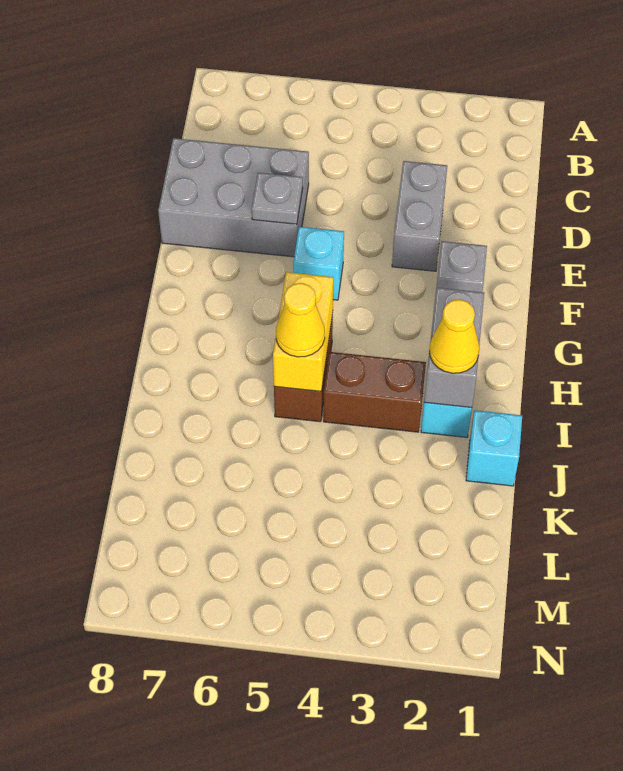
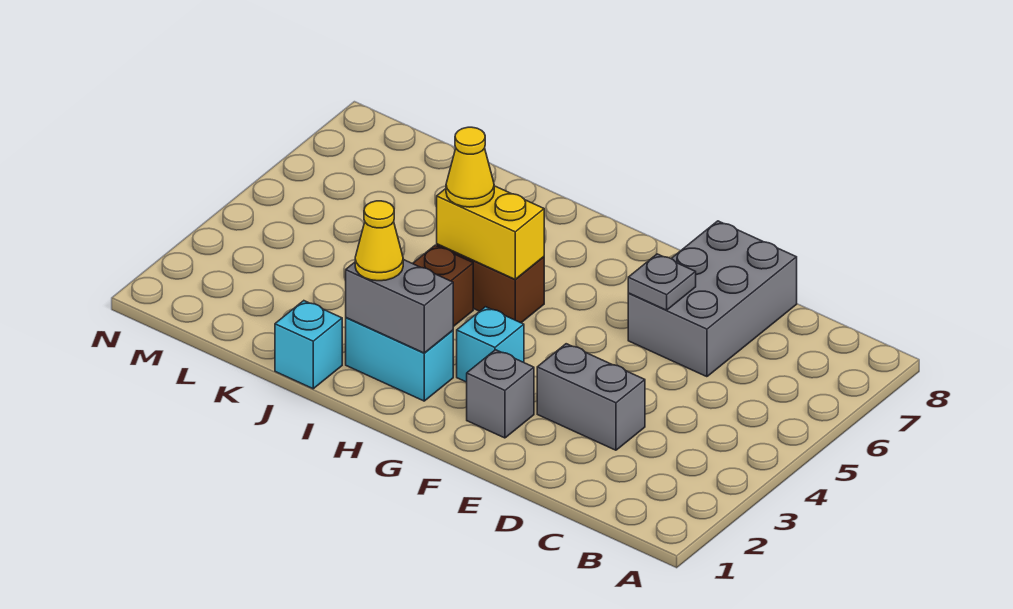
cyan 1x1 brick [293,227,344,300] -> cyan 1x1 brick moved to [457,307,524,382]

